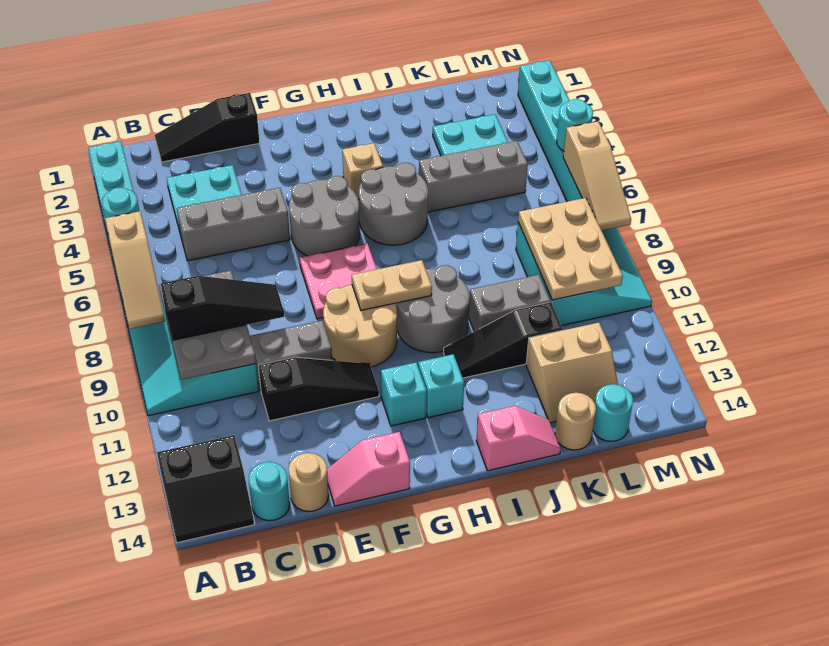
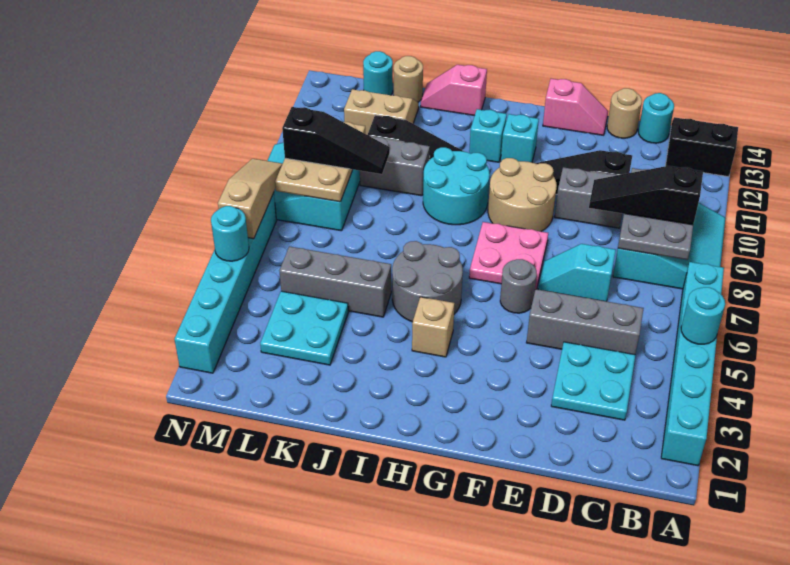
tan 1x3 slope [105,211,165,329] -> none
black 1x3 slope [155,93,260,162] -> black 1x3 slope moved to [282,107,390,174]
none -> cyan 1x2 slope [538,244,616,301]
grey 2x2 round brick [289,176,360,256] -> grey 1x1 round brick [500,259,537,313]
tan 1x2 plate [352,260,432,310] -> none
grey 2x2 round brick [396,265,469,353] -> cyan 2x2 round brick [423,147,490,225]

